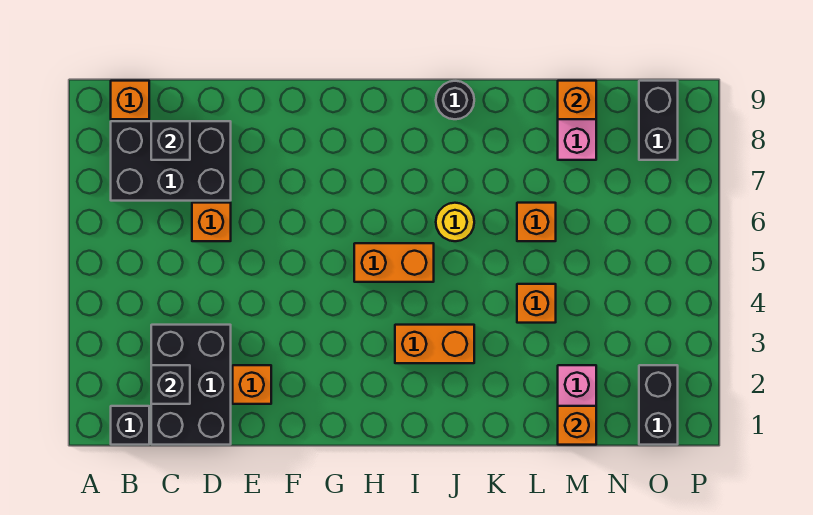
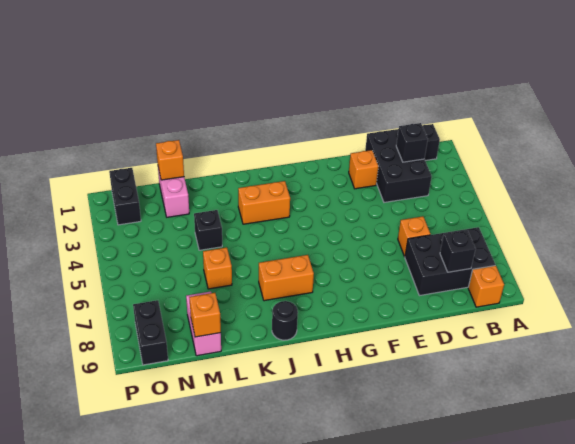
orange 1x2 brick [354,243,434,282] -> orange 1x2 brick moved to [259,255,314,301]
yellow 1x1 round brick [436,203,474,241] -> none
orange 1x1 brick [517,284,556,323] -> black 1x1 brick [194,210,222,250]

